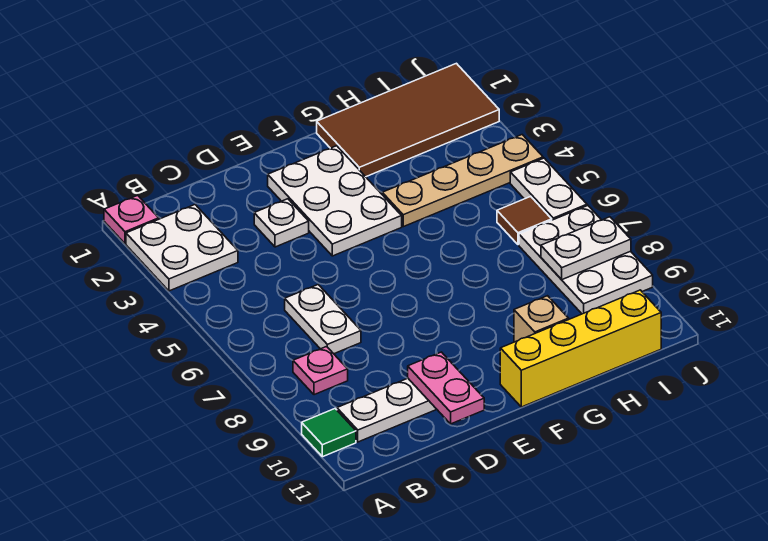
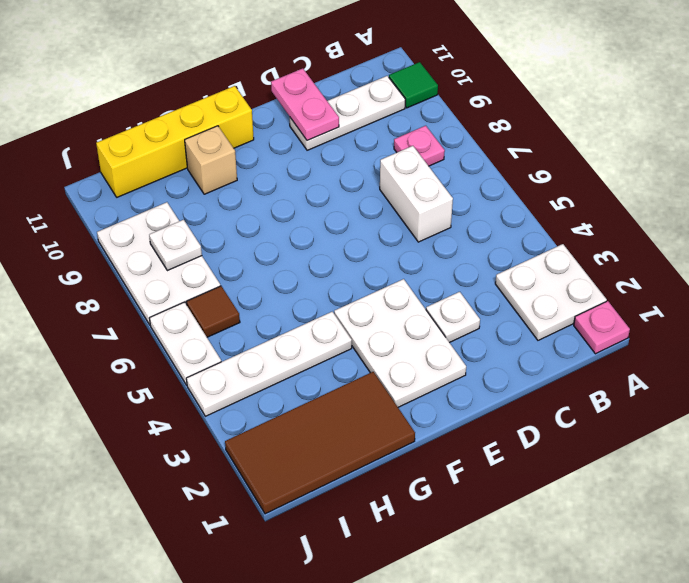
white 1x2 plate [285,285,361,354] -> white 1x2 brick [380,146,453,242]
tan 1x4 plate [382,135,543,227] -> white 1x4 plate [186,312,352,416]
white 1x2 plate [541,217,631,280] -> white 1x1 plate [149,220,202,271]

